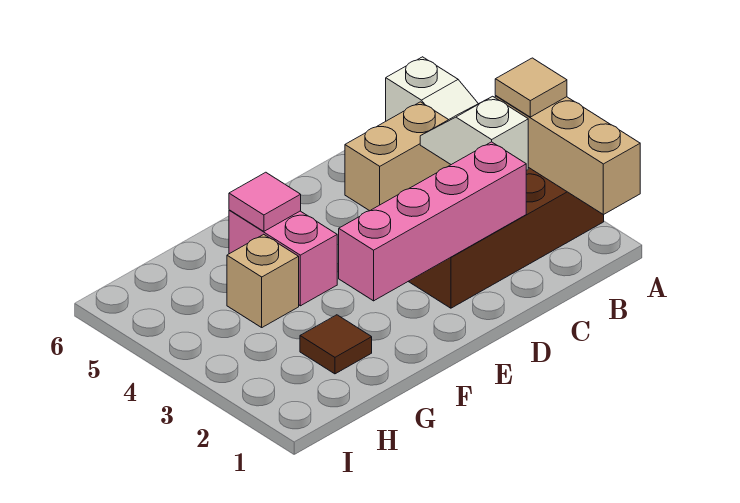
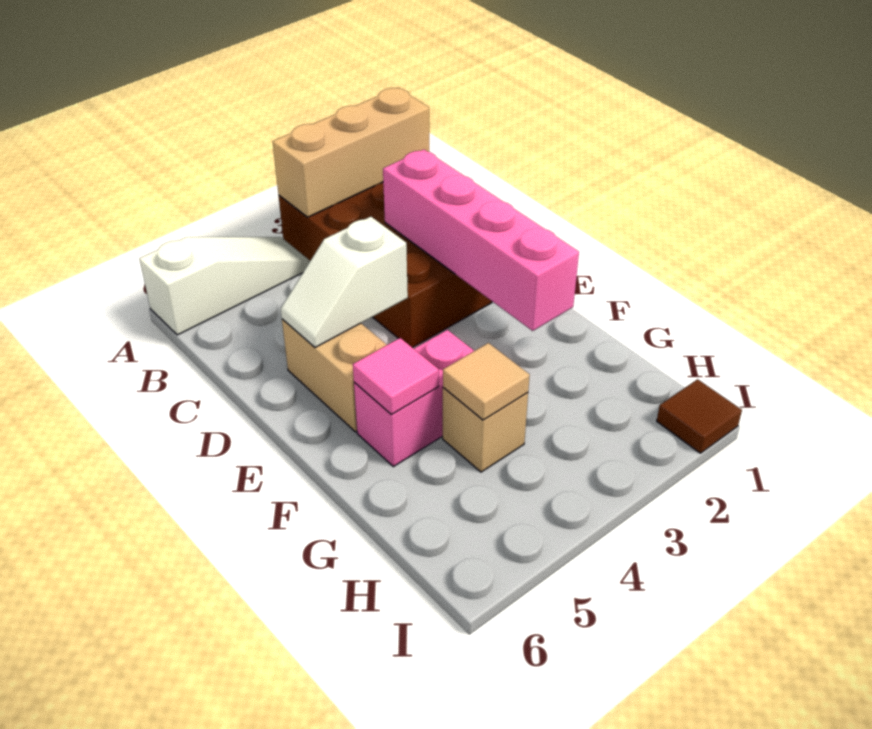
tan 1x1 tile [495,58,567,117] -> tan 1x1 tile moved to [443,343,530,420]
white 1x2 slope [420,96,528,171] -> white 1x2 slope moved to [281,217,408,348]
tan 1x2 brick [345,102,451,211] -> tan 1x2 brick moved to [282,319,387,432]
brown 1x1 tile [300,315,372,374] -> brown 1x1 tile moved to [657,379,742,453]

